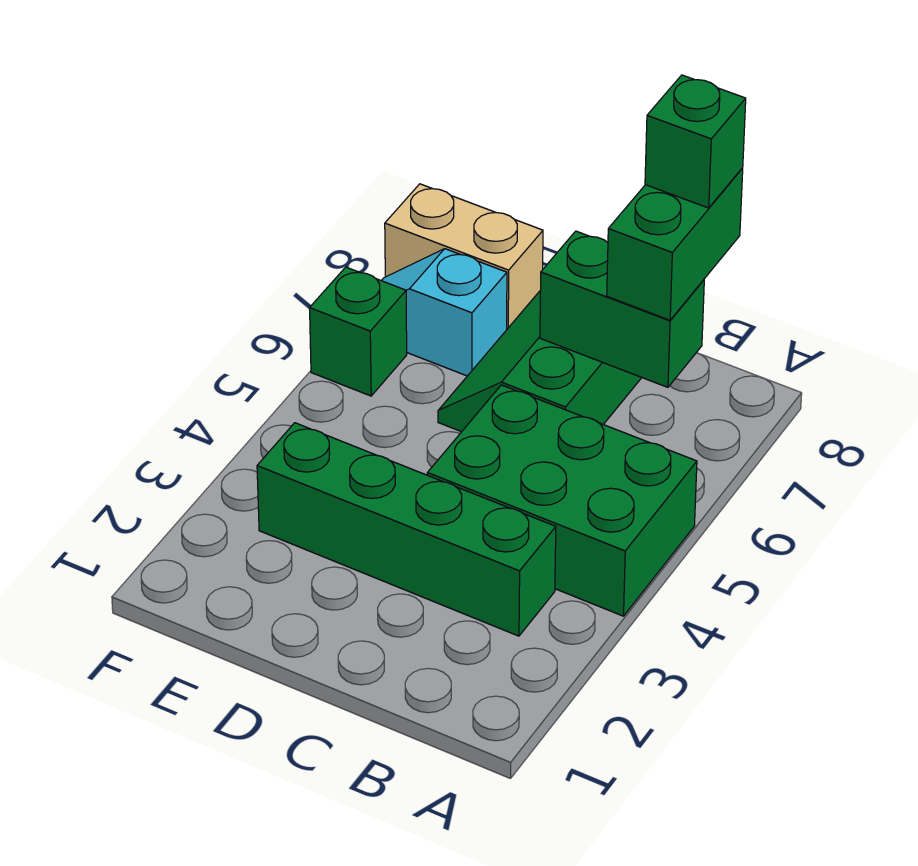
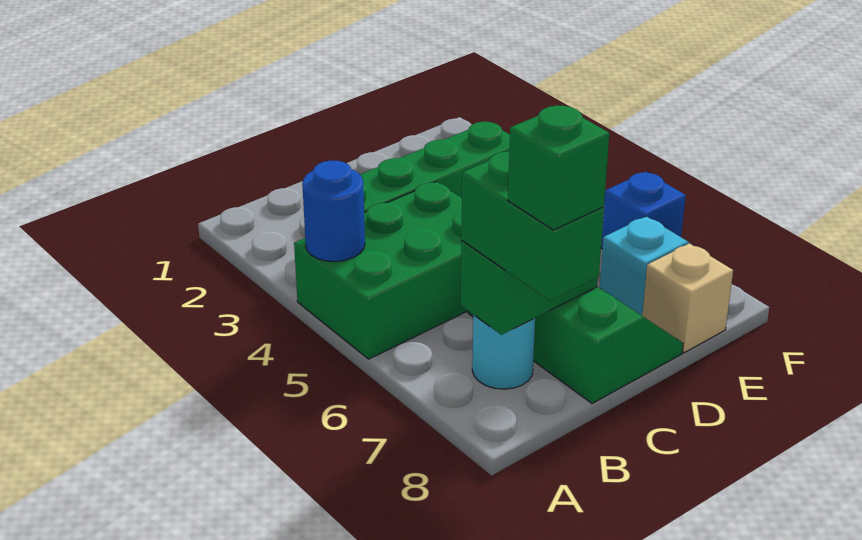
none -> blue 1x1 round brick [302,161,365,262]
none -> cyan 1x1 round brick [472,315,535,389]
tan 1x2 brick [385,184,543,329] -> tan 1x1 brick [643,243,733,353]
green 1x1 brick [310,267,407,396] -> blue 1x1 brick [601,172,686,249]

